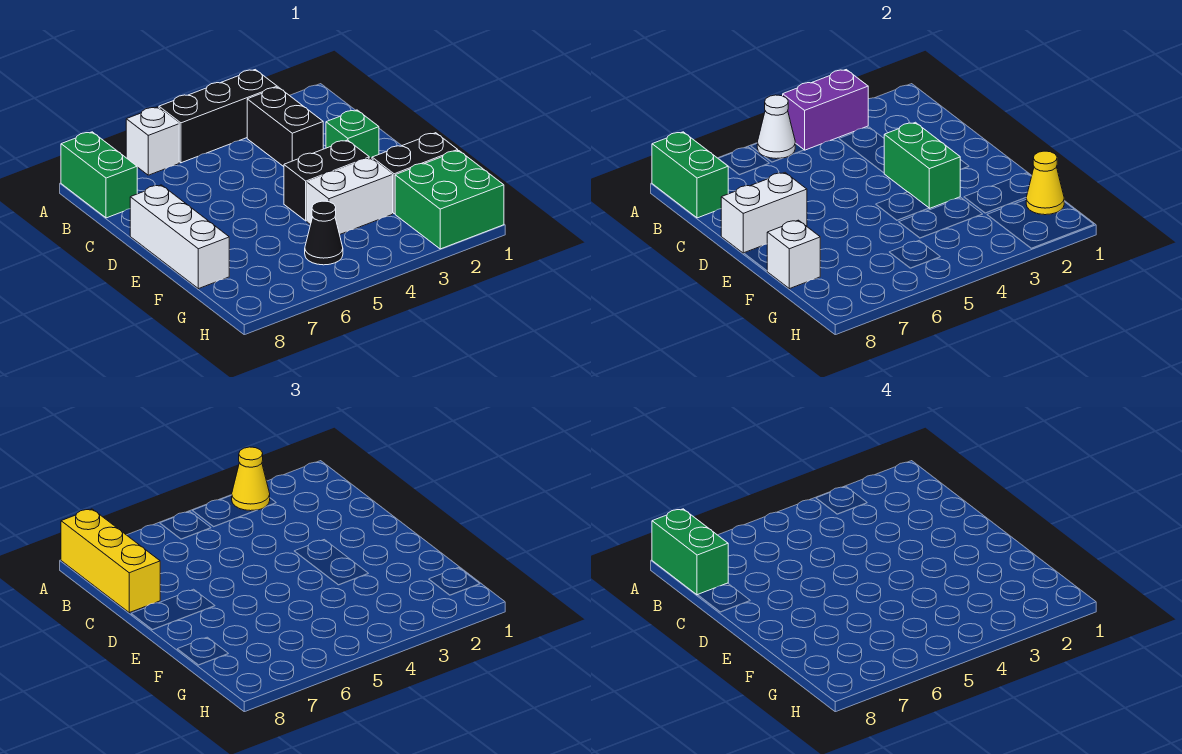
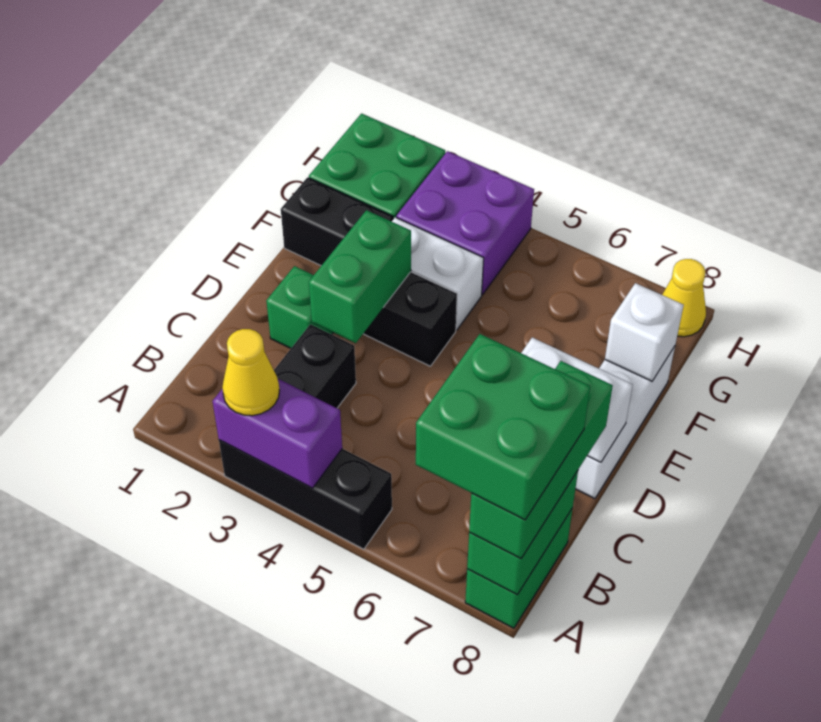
white 1x1 cone [757,95,795,159] -> none
white 1x1 brick [126,107,179,175] -> none
yellow 1x3 brick [61,509,160,613] -> green 1x3 brick [469,361,613,559]
green 1x2 brick [652,509,728,595] -> green 2x2 brick [416,334,590,520]
yellow 1x1 cone [1026,151,1064,215] -> yellow 1x1 cone moved to [662,259,706,337]
none -> purple 2x2 brick [396,151,534,294]
black 1x1 cone [305,201,343,265] -> none

